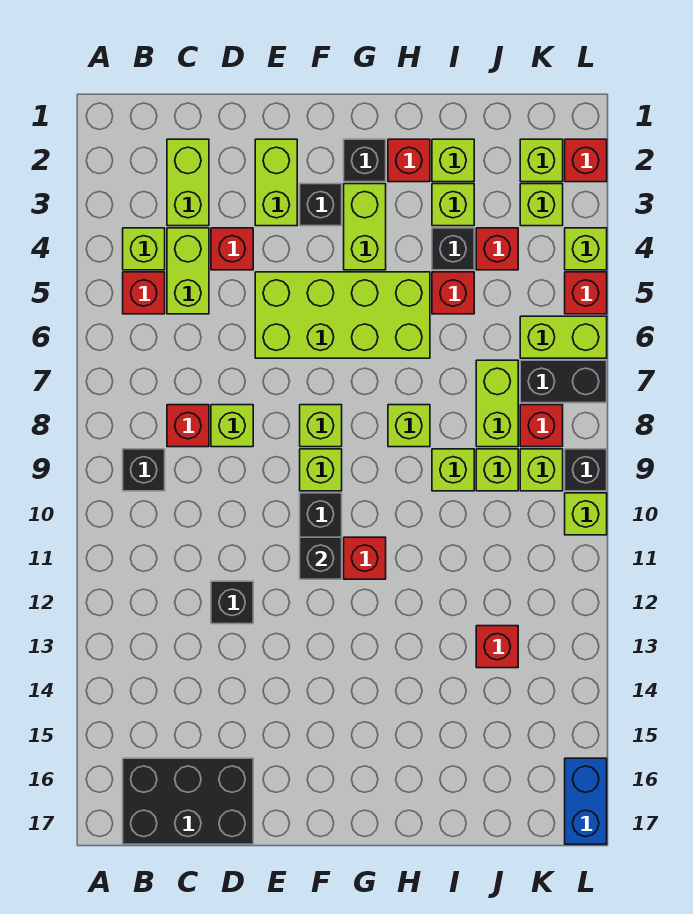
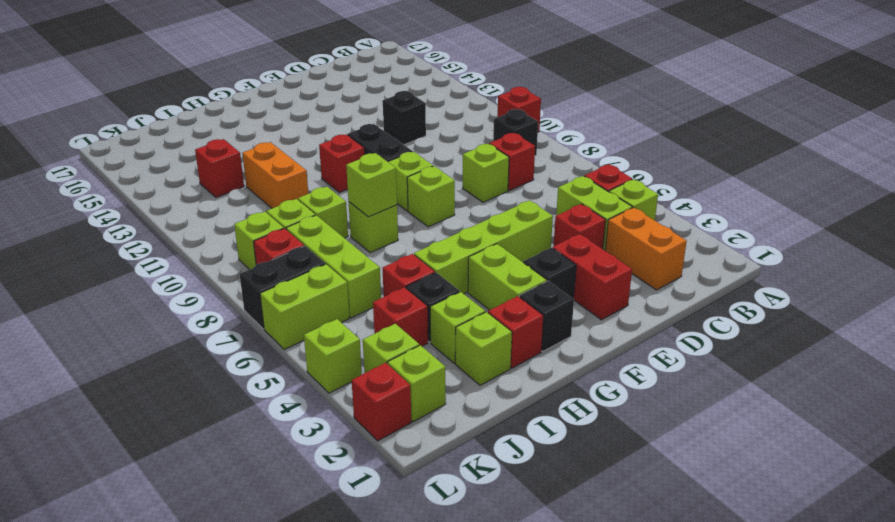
black 2x3 brick [123,758,253,844] -> none
lime 1x2 brick [167,139,209,226] -> orange 1x2 brick [605,207,687,290]
lime 1x2 brick [255,139,297,226] -> red 1x2 brick [553,234,632,320]
lime 2x4 brick [255,272,430,358] -> lime 1x4 brick [414,200,553,294]
black 1x1 brick [300,537,342,579] -> none
none -> orange 1x2 brick [242,142,308,208]
lime 1x2 brick [476,360,518,447] -> lime 1x3 brick [286,215,381,318]
red 1x1 brick [565,272,607,314] -> red 1x1 brick moved to [497,87,541,132]
black 1x1 brick [565,449,607,491] -> none
lime 1x1 brick [565,493,607,535] -> lime 1x1 brick moved to [346,153,397,217]
blue 1x2 brick [565,758,607,844] -> none

